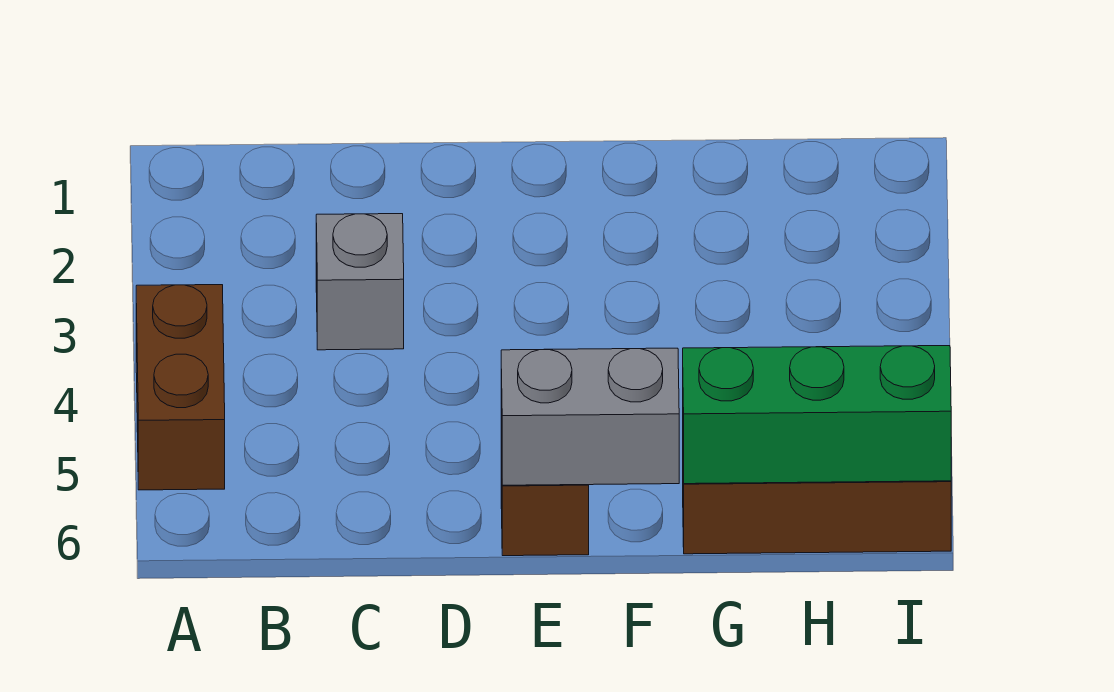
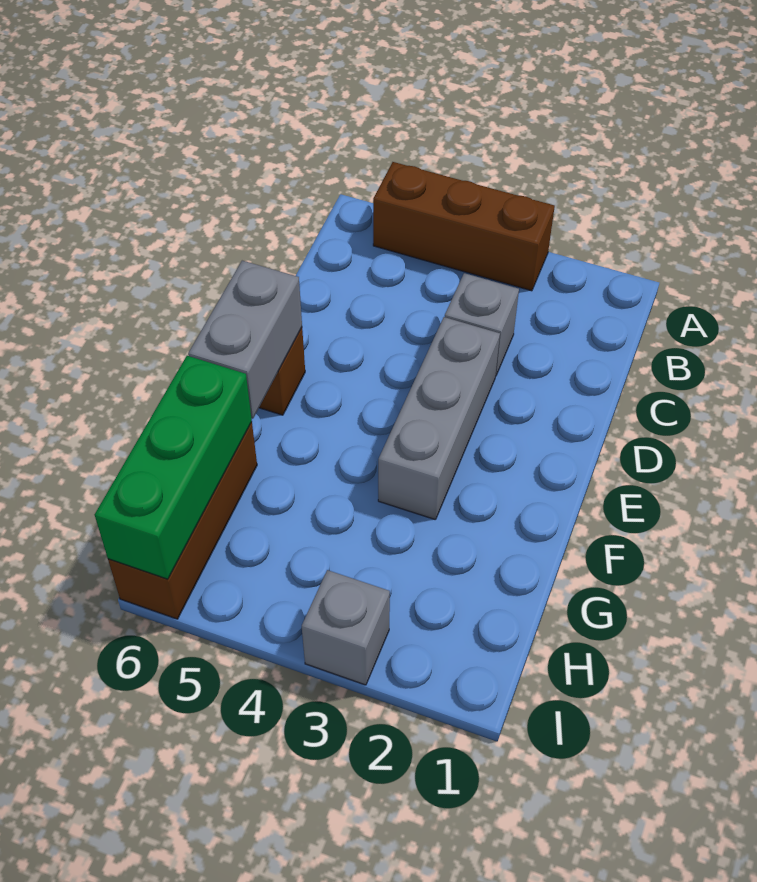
brown 1x2 brick [136,285,225,490] -> brown 1x3 brick [373,162,555,291]
none -> grey 1x3 brick [378,317,500,520]
none -> grey 1x1 brick [302,570,390,685]

